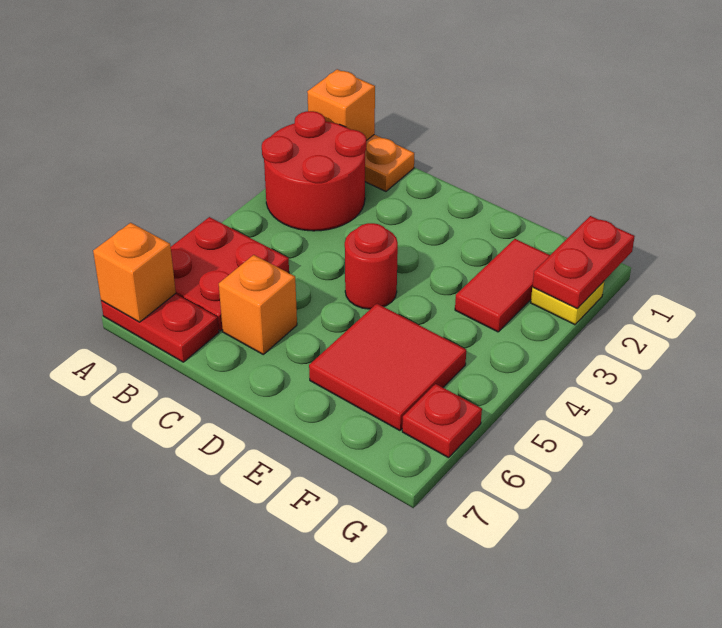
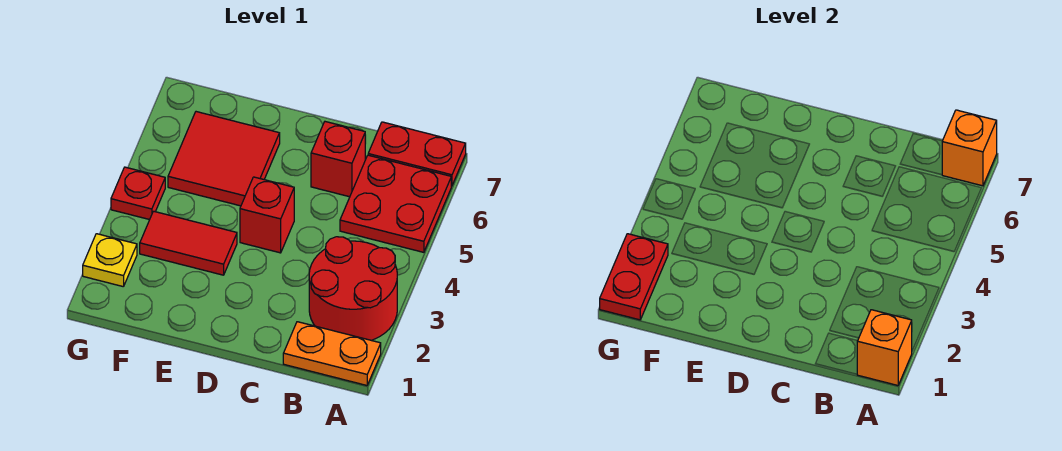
orange 1x1 brick [219,255,297,354] -> red 1x1 brick [311,122,365,197]
red 1x1 round brick [345,223,398,309] -> red 1x1 brick [240,177,294,253]
red 1x2 tile [455,239,550,332] -> red 1x2 tile turned to [140,211,237,275]
red 1x1 plate [402,384,482,458] -> red 1x1 plate moved to [111,167,165,220]

